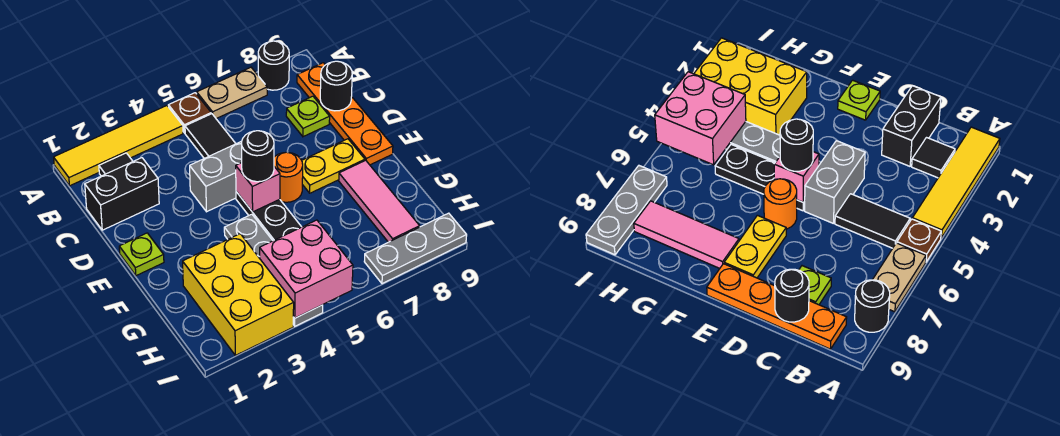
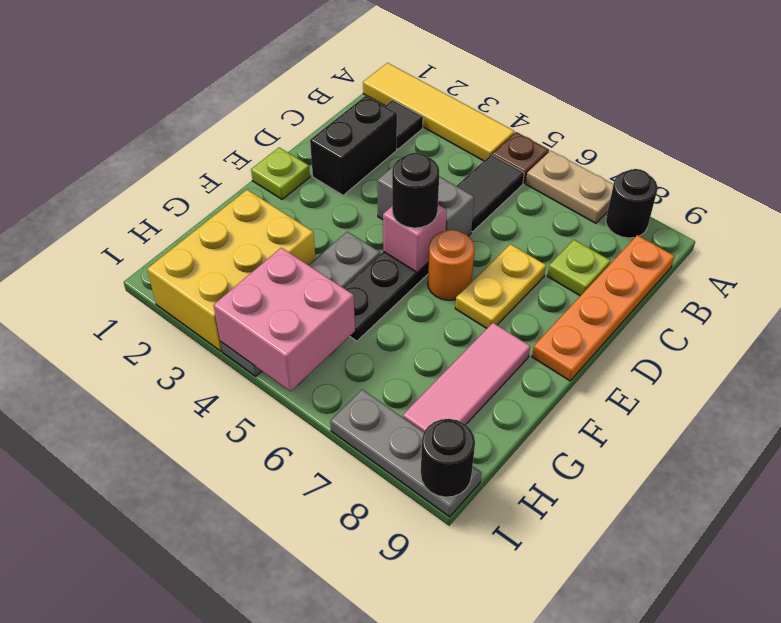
black 1x2 brick [85,158,159,230] -> black 1x2 brick turned to [310,96,397,195]
black 1x1 round brick [320,61,352,111] -> black 1x1 round brick moved to [421,419,475,497]
yellow 1x2 plate [302,139,365,193] -> yellow 1x2 plate turned to [455,244,546,328]

